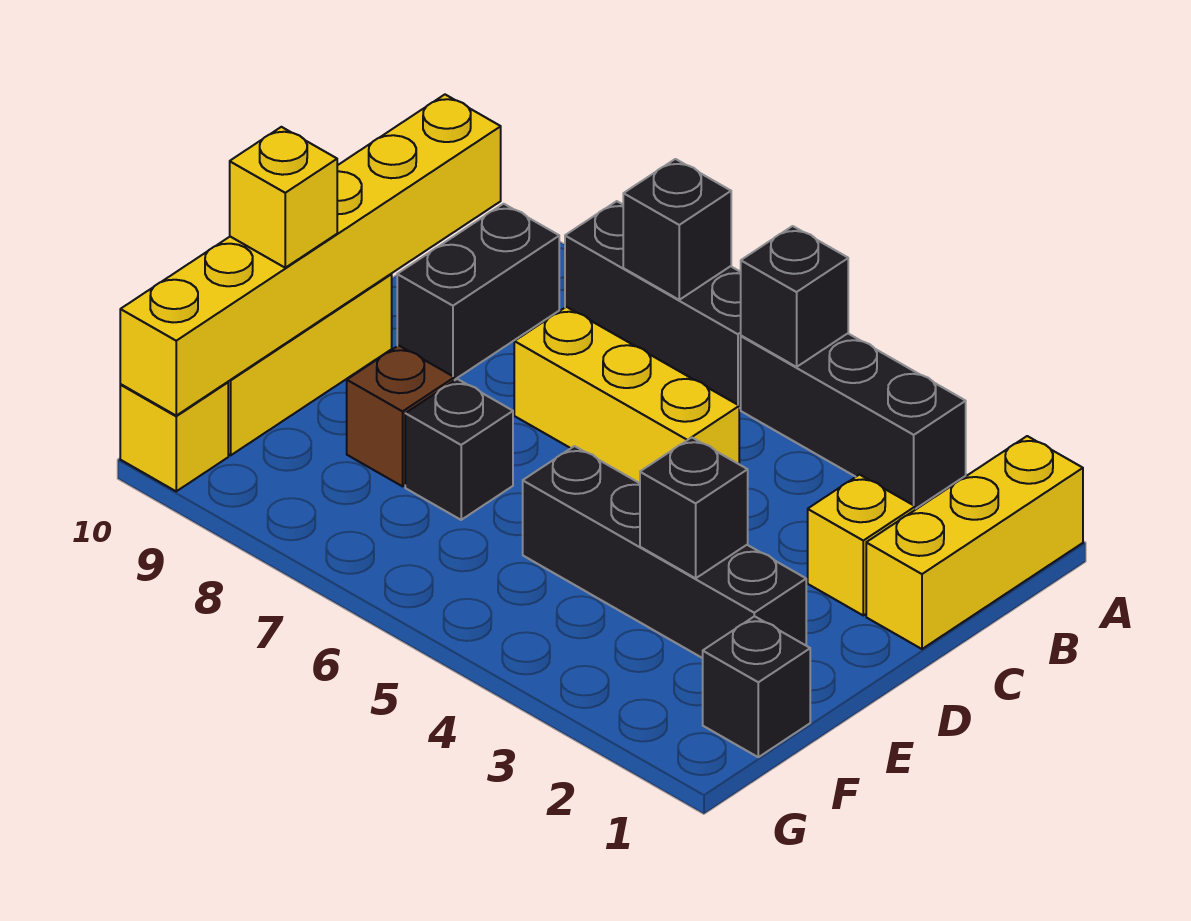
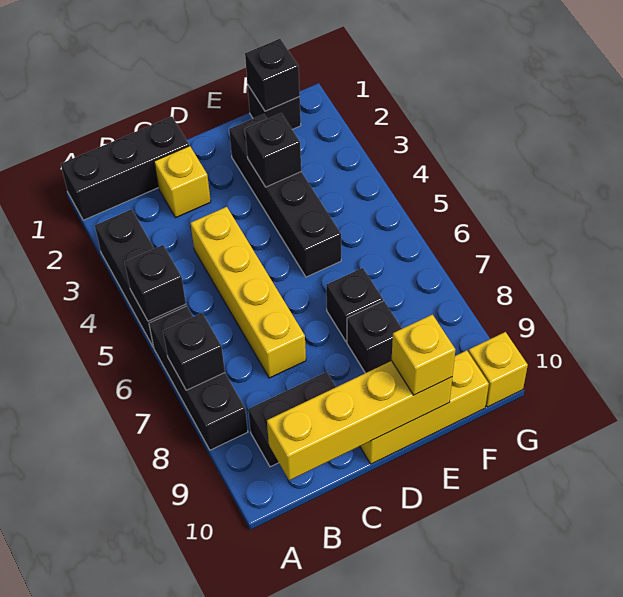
yellow 1x3 brick [866,436,1083,649] -> black 1x3 brick [61,117,189,220]
yellow 1x6 brick [120,95,501,415] -> yellow 1x4 brick [267,361,452,481]
yellow 1x3 brick [514,307,739,483] -> yellow 1x4 brick [191,207,306,378]
brown 1x1 brick [347,345,454,486] -> black 1x1 brick [347,301,402,373]
none -> black 1x1 brick [245,39,300,111]

